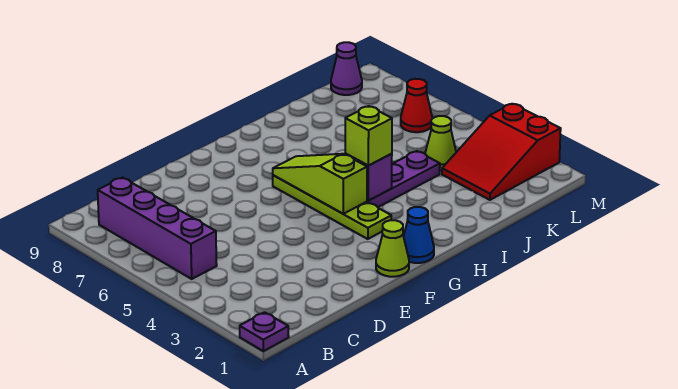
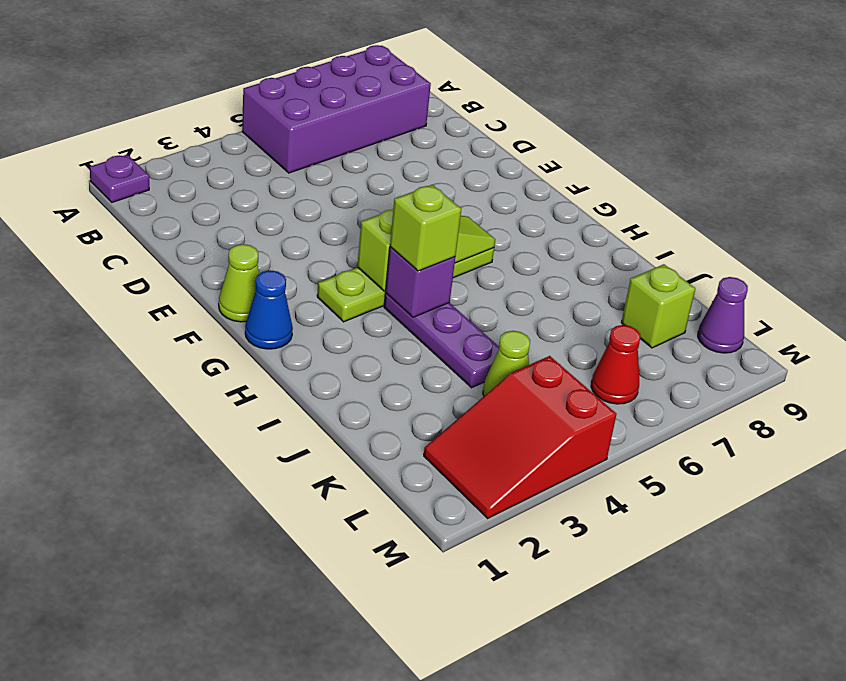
purple 1x4 brick [98,178,217,279] -> purple 2x4 brick [242,45,431,173]
red 2x3 slope [442,104,561,200] -> red 2x3 slope turned to [424,356,617,518]
none -> lime 1x1 brick [621,264,695,348]

